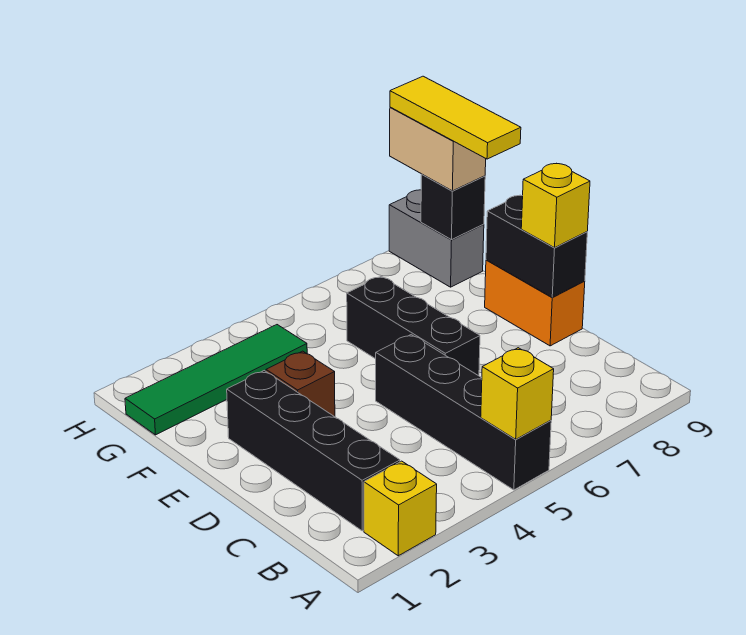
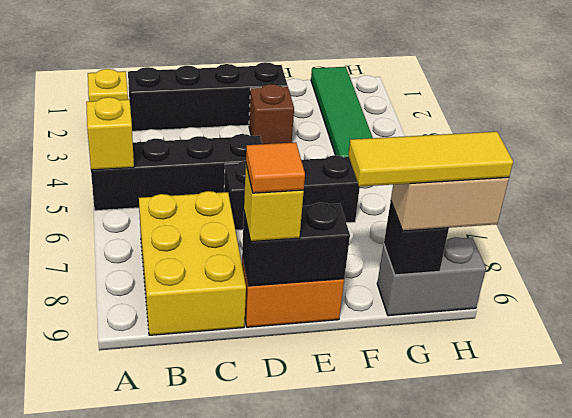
none -> yellow 2x3 brick [139,191,246,335]
none -> orange 1x1 tile [246,142,305,193]

